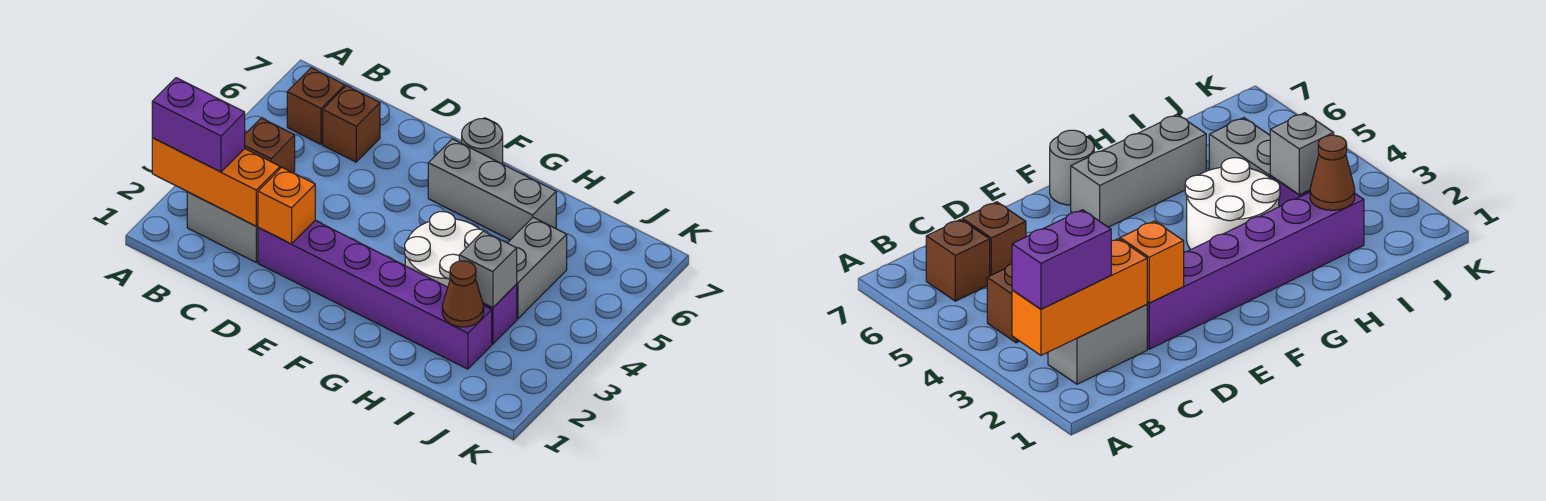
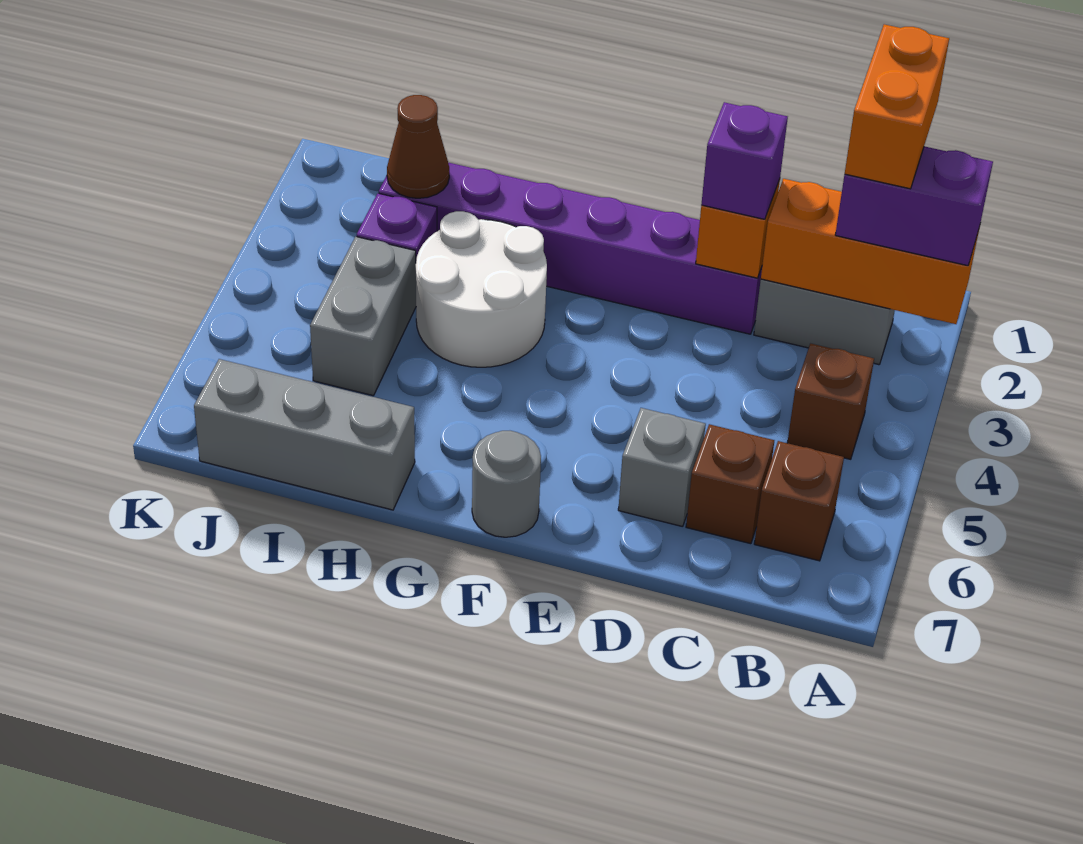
none -> orange 1x2 brick [845,24,949,189]
none -> purple 1x1 brick [701,102,788,219]
grey 1x3 brick [428,139,556,240] -> grey 1x3 brick moved to [194,359,415,510]
grey 1x1 brick [459,231,517,308] -> grey 1x1 brick moved to [618,408,706,527]

